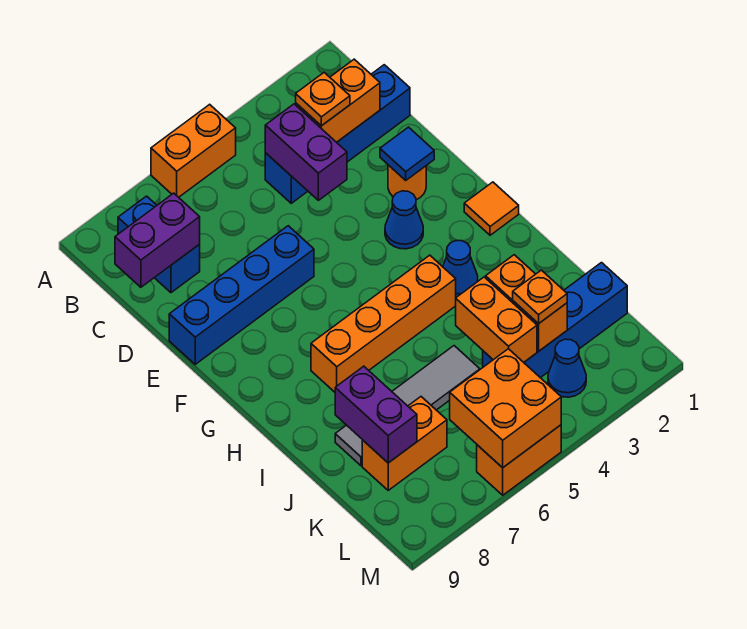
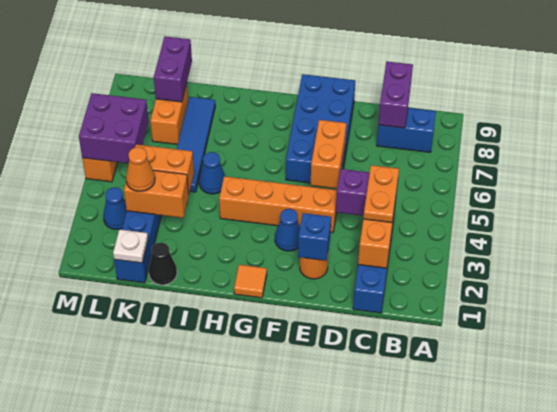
orange 1x2 brick [151,104,236,197] -> orange 1x2 brick moved to [311,120,346,189]
orange 1x1 plate [296,73,350,126] -> orange 1x2 plate [363,165,399,223]
blue 1x1 tile [380,127,434,180] -> blue 1x1 brick [298,213,331,261]
blue 1x4 brick [169,226,314,364] -> blue 2x4 brick [286,74,355,183]
blue 1x1 cone [443,241,478,297] -> blue 1x1 cone moved to [199,152,225,194]
orange 1x4 brick [311,255,456,392] -> orange 1x4 brick turned to [219,176,337,233]
none -> black 1x1 cone [149,242,177,285]
grey 1x4 tile [335,346,480,466] -> blue 1x4 tile [177,97,215,192]
purple 1x2 brick [335,366,417,463] -> purple 1x2 brick turned to [154,36,192,102]
none -> white 1x1 plate [113,229,148,263]
orange 1x1 plate [513,270,567,324] -> orange 1x1 cone [126,147,155,191]
orange 2x2 brick [450,349,561,468] -> purple 2x2 brick [79,93,149,163]

